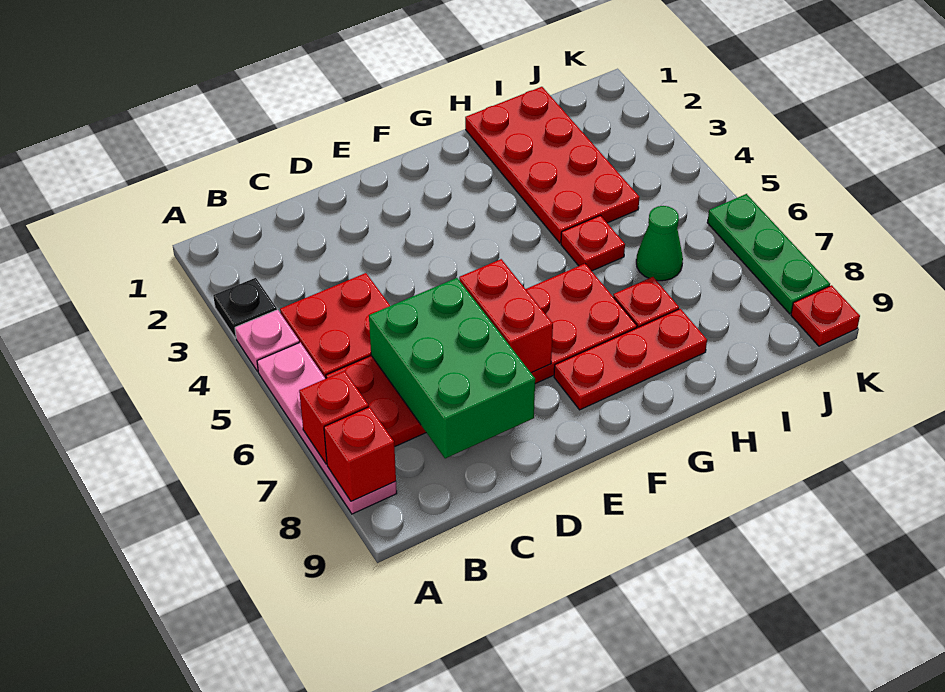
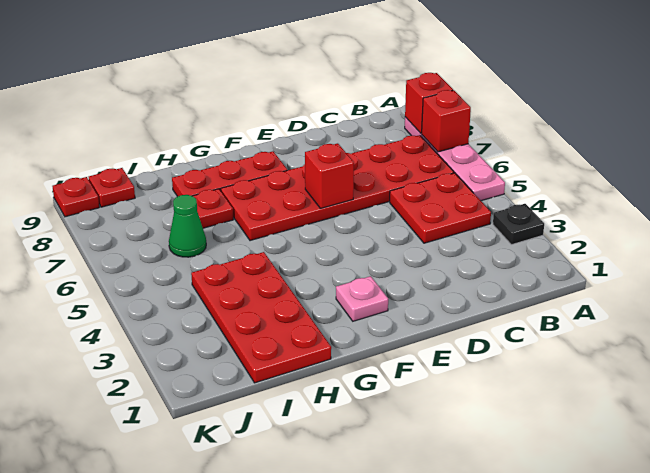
pink 1x1 plate [235,310,299,372] -> pink 1x1 plate moved to [336,276,388,321]
green 2x3 brick [369,278,535,458] -> none
red 1x2 brick [459,259,553,373] -> red 1x1 brick [305,143,354,208]
red 1x1 plate [561,215,625,271] -> red 1x1 plate moved to [89,168,135,207]
green 1x3 plate [707,194,830,314] -> none

